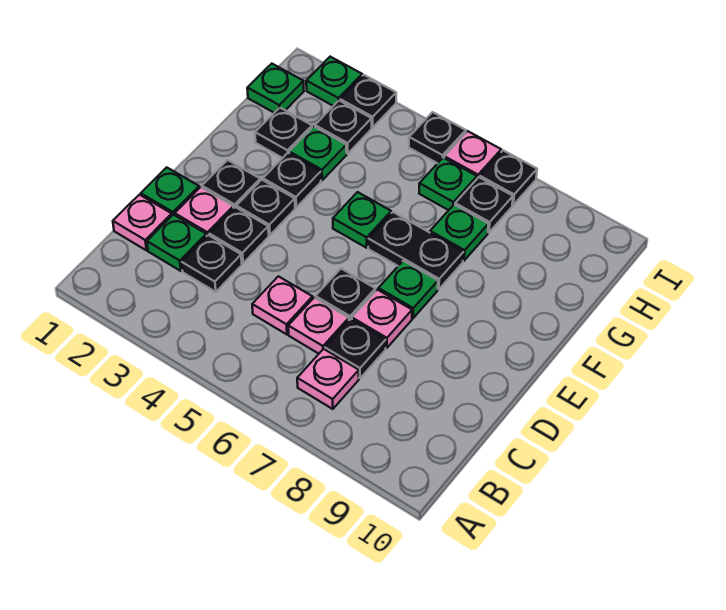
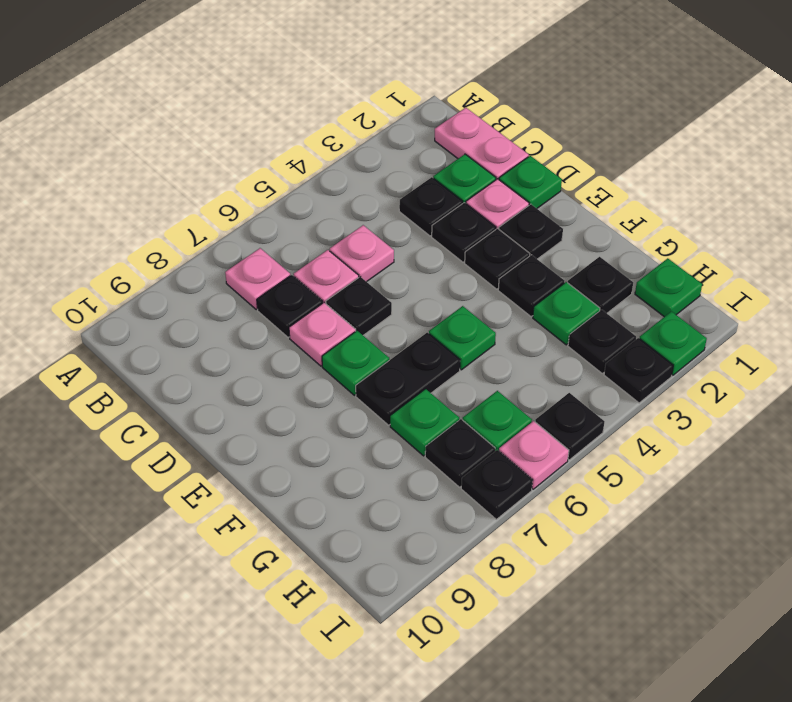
pink 1x1 plate [113,195,172,250] -> pink 1x2 plate [435,108,529,180]

